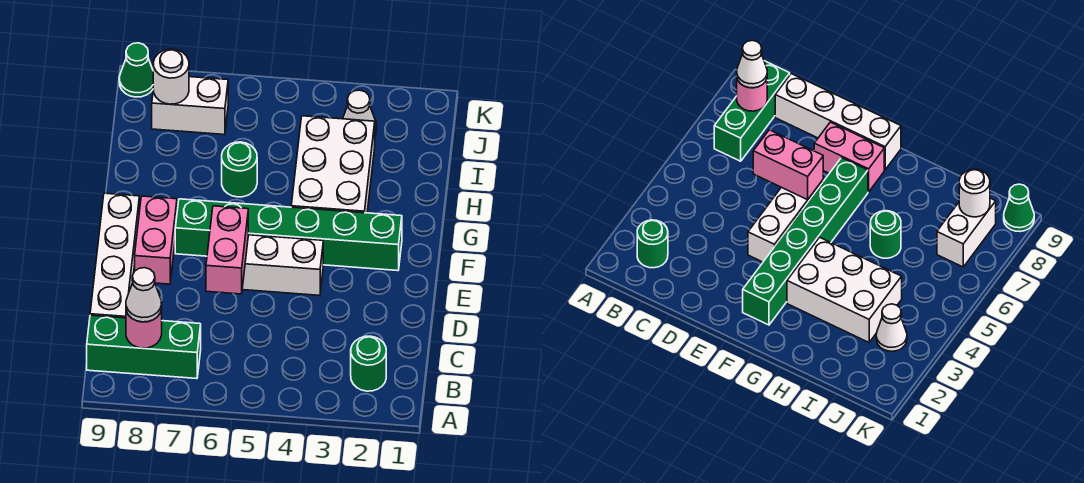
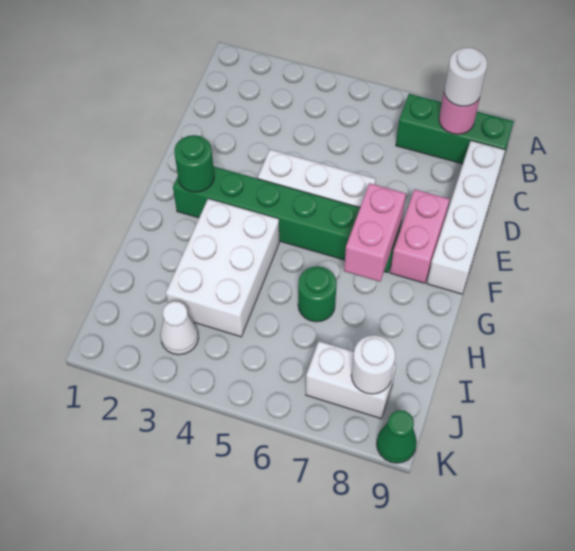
green 1x1 round brick [351,336,386,391] -> green 1x1 round brick moved to [174,135,214,192]
white 1x1 cone [126,268,162,322] -> white 1x1 round brick [444,48,487,106]
pink 1x2 brick [206,206,248,294] -> pink 1x2 brick moved to [344,183,406,282]

